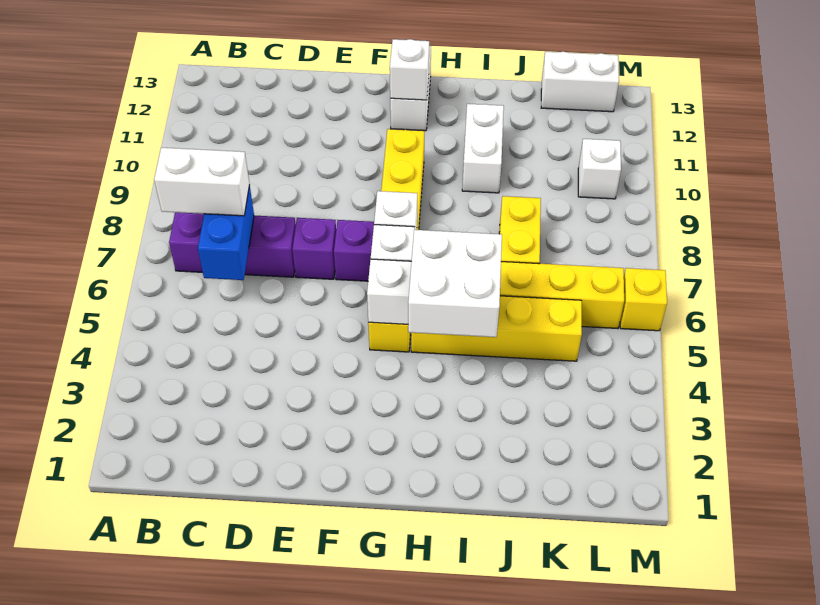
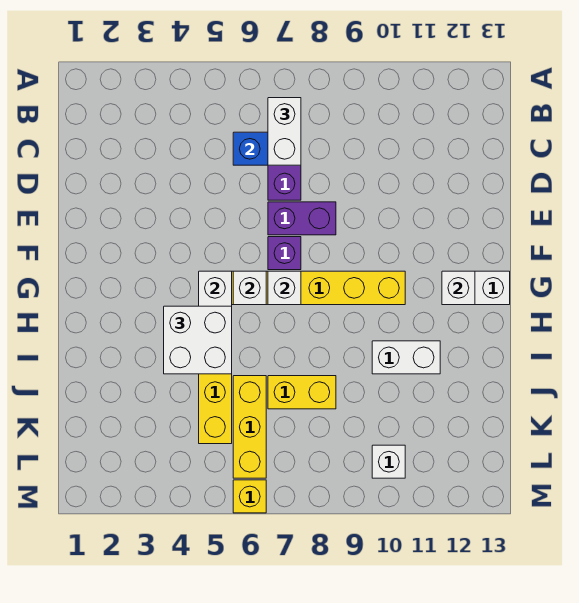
purple 1x1 brick [292,218,336,279] -> purple 1x2 brick [268,202,336,235]
white 1x2 brick [541,52,619,112] -> none

